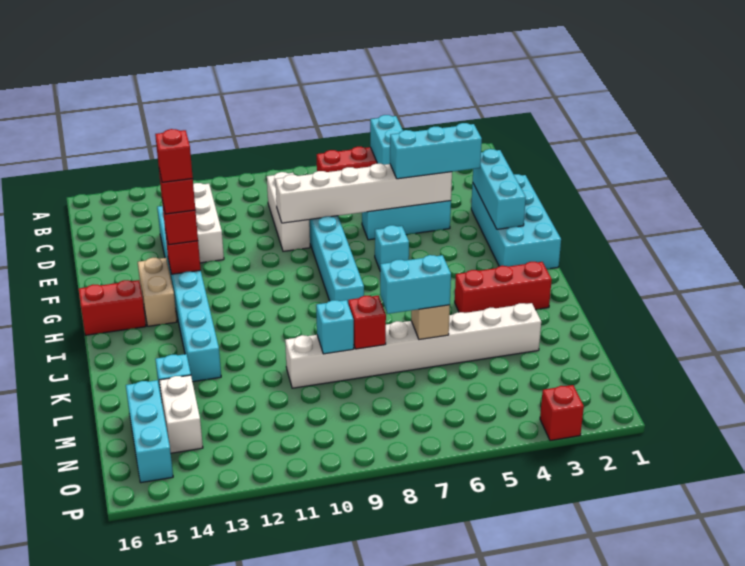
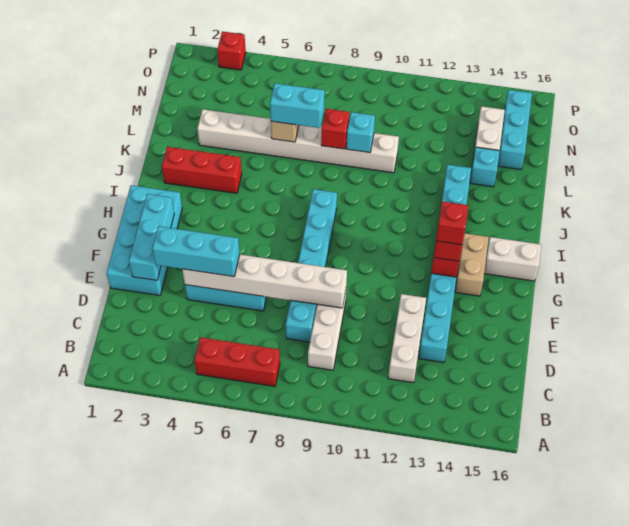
cyan 1x2 brick [370,115,403,165] -> none
cyan 1x1 brick [375,225,409,270] -> none
red 1x1 brick [155,129,193,182] -> none
red 1x2 brick [78,280,146,335] -> white 1x2 brick [484,237,541,281]

